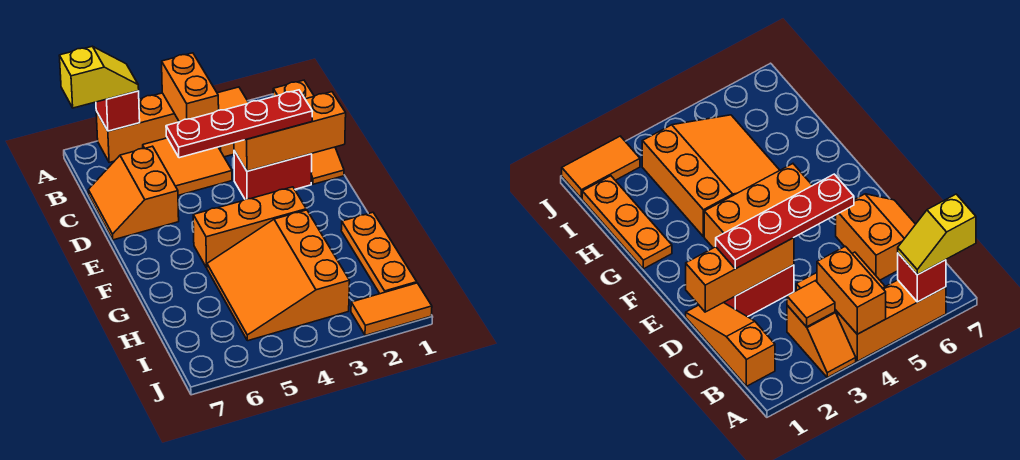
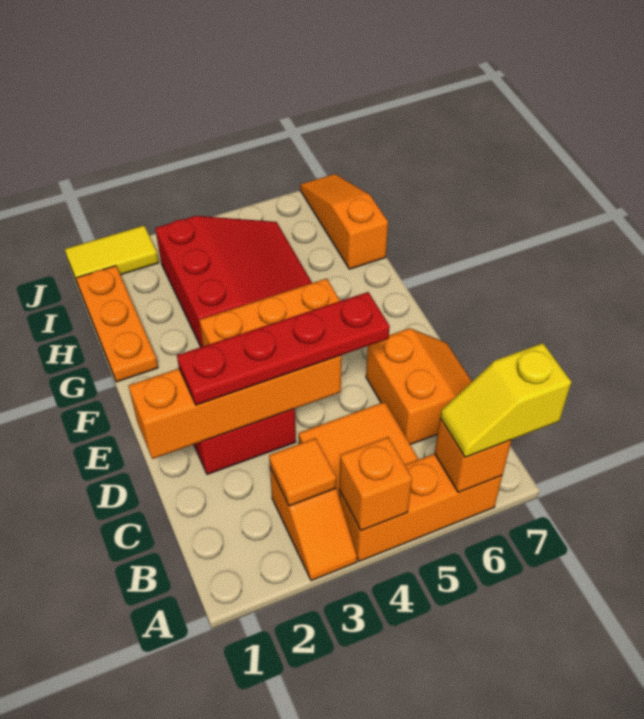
orange 1x2 brick [162,53,219,122] -> orange 1x1 brick [339,437,412,531]
red 1x1 brick [96,91,140,131] -> orange 1x1 brick [435,418,511,492]
orange 1x3 slope [273,80,344,184] -> orange 1x3 slope moved to [300,174,388,269]
orange 1x3 brick [234,92,346,171] -> orange 1x4 brick [128,355,342,459]
orange 3x3 slope [207,210,350,341] -> red 3x3 slope [155,216,312,347]
orange 1x2 tile [351,283,432,335] -> yellow 1x2 tile [65,226,159,284]

